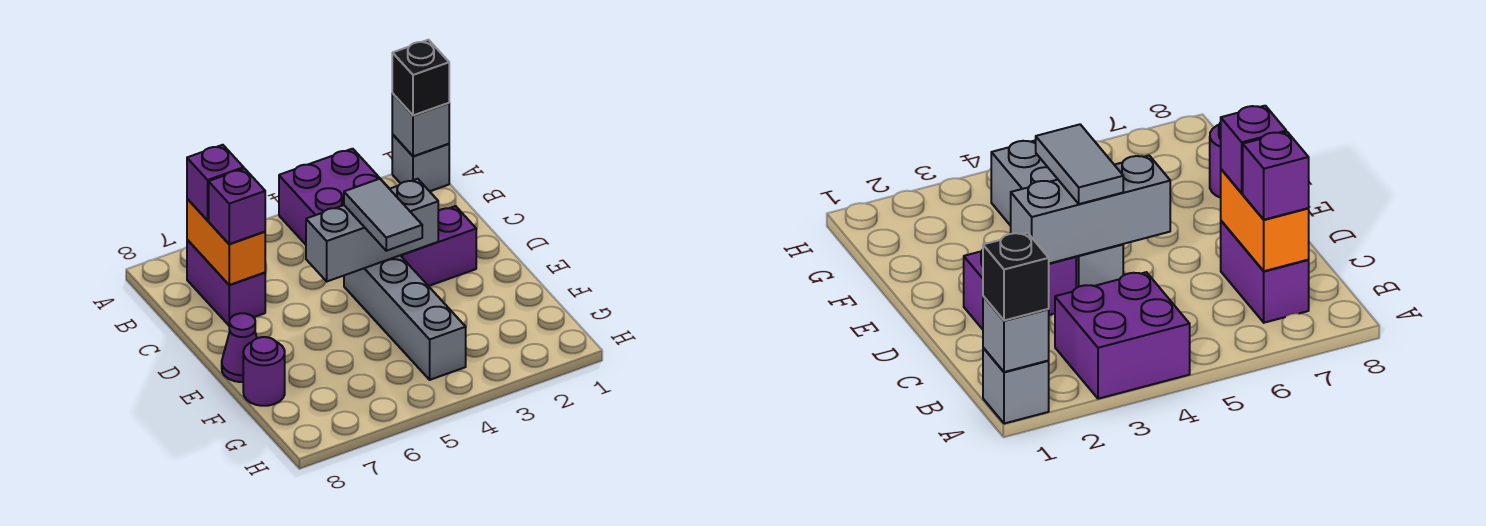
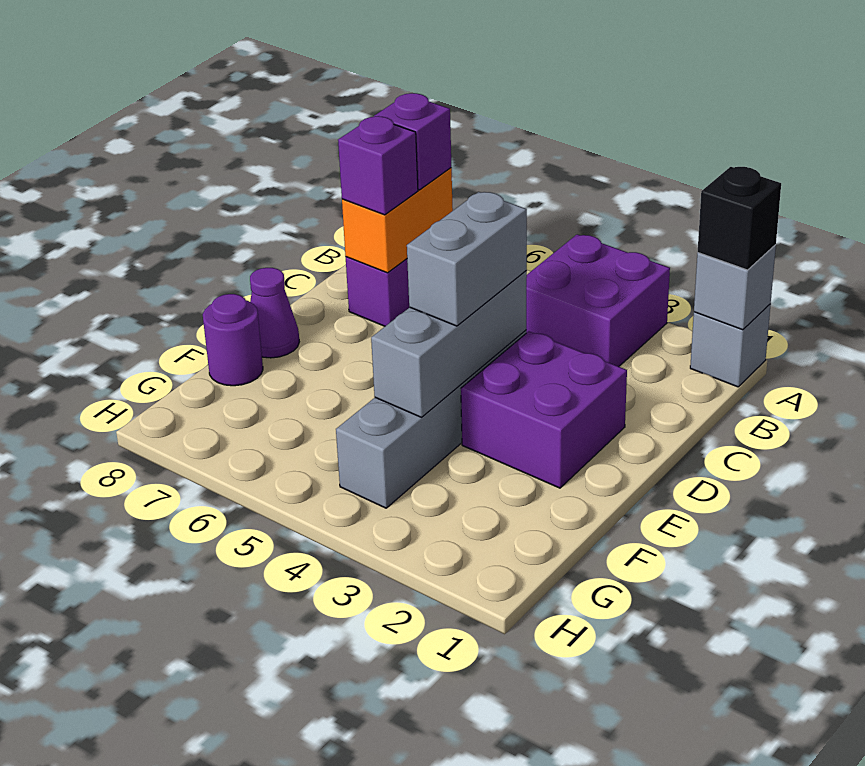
purple 1x2 brick [400,206,476,286] -> purple 2x2 brick [461,331,627,488]
grey 1x3 brick [306,179,438,281] -> grey 1x3 brick turned to [371,271,527,417]
grey 1x2 tile [344,179,422,251] -> grey 1x2 brick [407,192,527,326]

